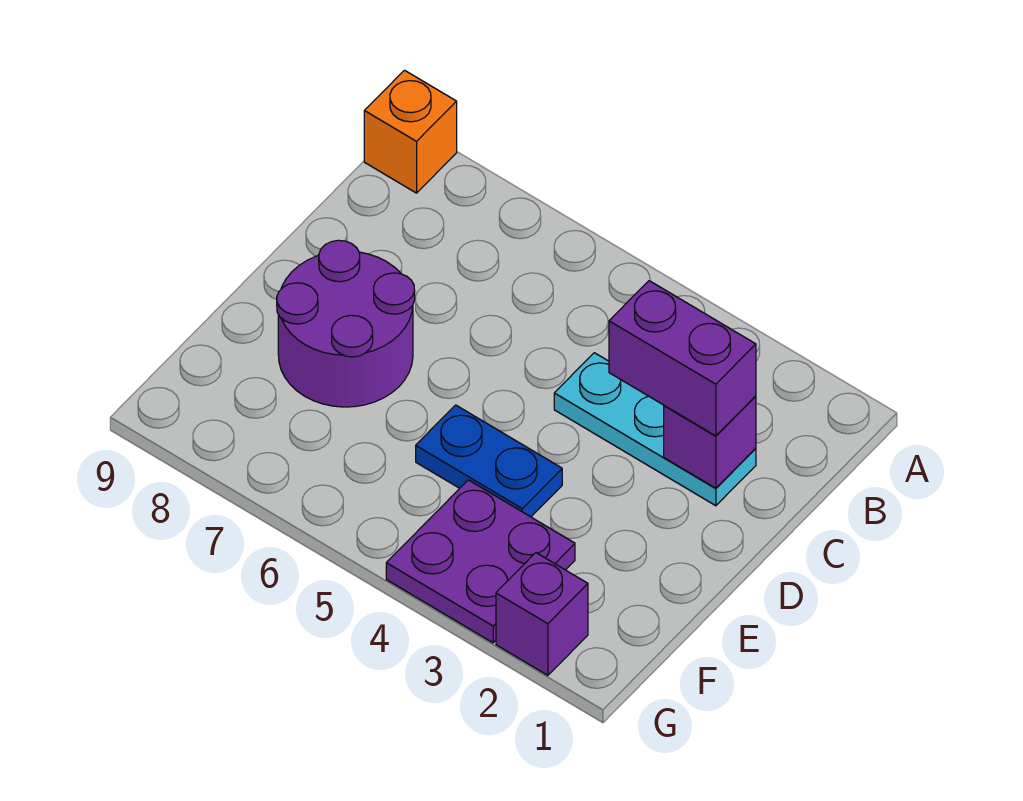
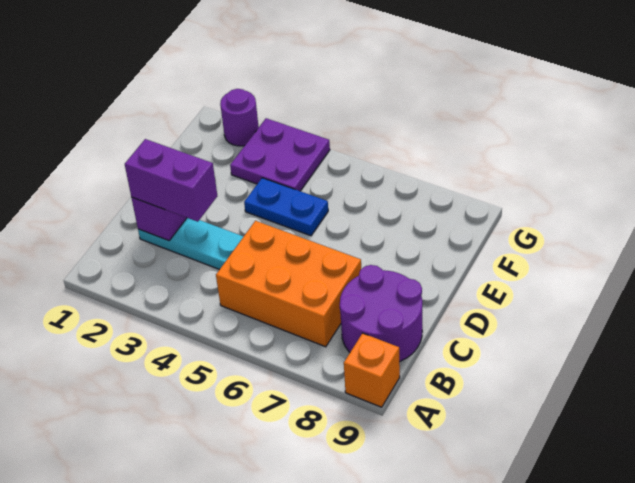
none -> orange 2x3 brick [216,221,361,347]
purple 2x2 round brick [277,240,415,407] -> purple 2x2 round brick moved to [340,265,422,362]
purple 1x1 brick [496,553,588,675] -> purple 1x1 round brick [220,89,259,146]

